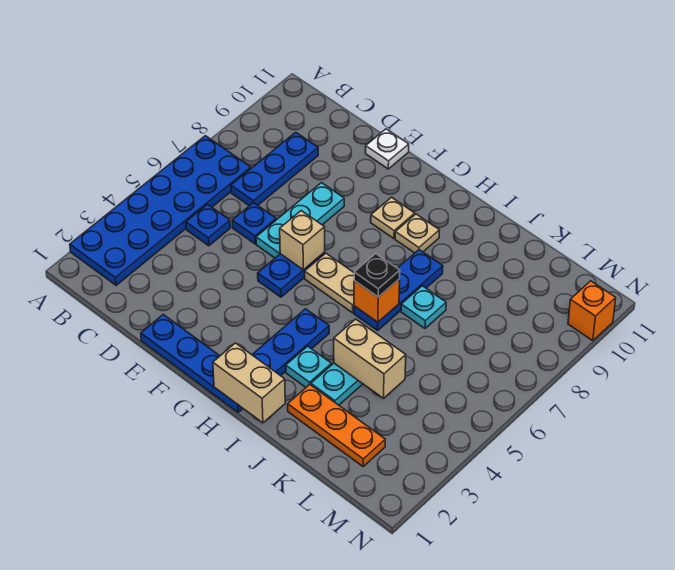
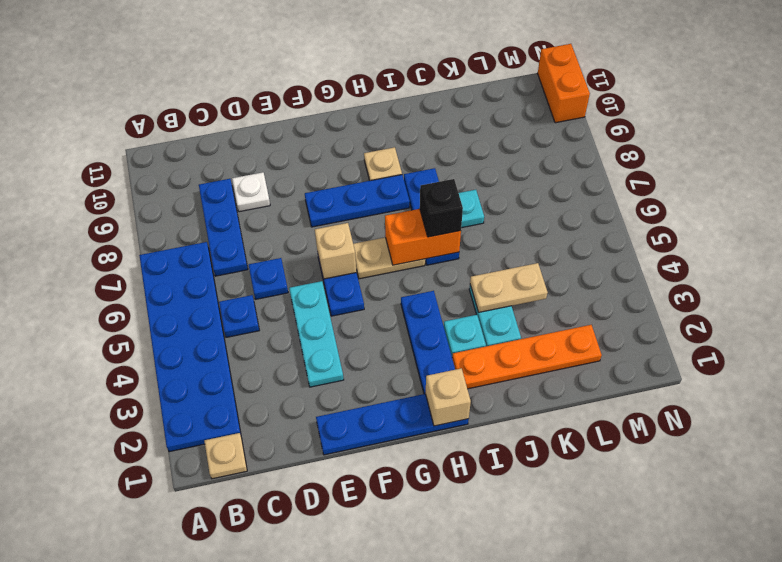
cyan 1x3 plate [256,183,344,258] -> cyan 1x3 plate moved to [289,281,344,387]
white 1x1 plate [366,129,409,169] -> white 1x1 plate moved to [232,172,270,212]
none -> blue 1x3 plate [305,175,410,227]
tan 1x1 plate [371,197,415,239] -> tan 1x1 plate moved to [204,433,247,479]
tan 1x2 brick [213,343,285,423] -> tan 1x1 brick [426,368,471,426]
orange 1x1 brick [354,279,400,322] -> orange 1x2 brick [385,209,461,265]
black 1x1 plate [354,254,400,297] -> black 1x1 brick [420,179,463,237]
orange 1x3 plate [288,385,385,467] -> orange 1x4 plate [452,325,602,389]
tan 1x2 brick [334,319,406,398] -> tan 1x2 plate [470,263,548,312]
orange 1x1 brick [568,281,616,341] -> orange 1x2 brick [538,44,590,123]

